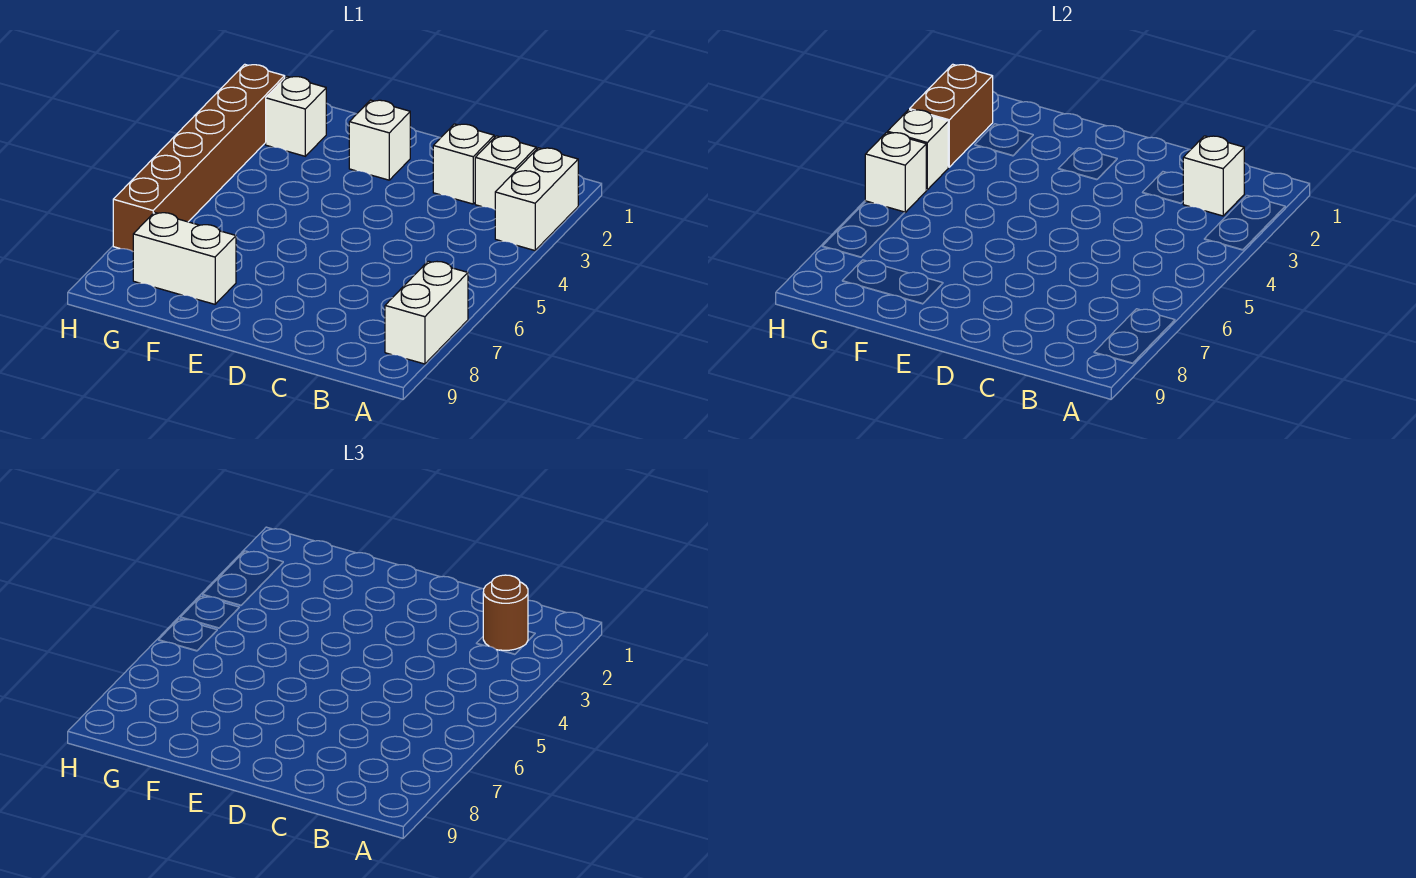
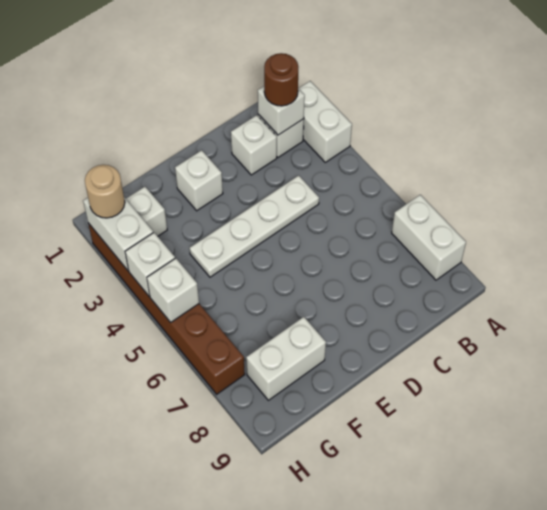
none -> white 1x4 plate [190,175,319,277]
brown 1x2 brick [910,64,993,167] -> white 1x2 brick [83,197,153,271]
none -> tan 1x1 round brick [85,165,125,218]

